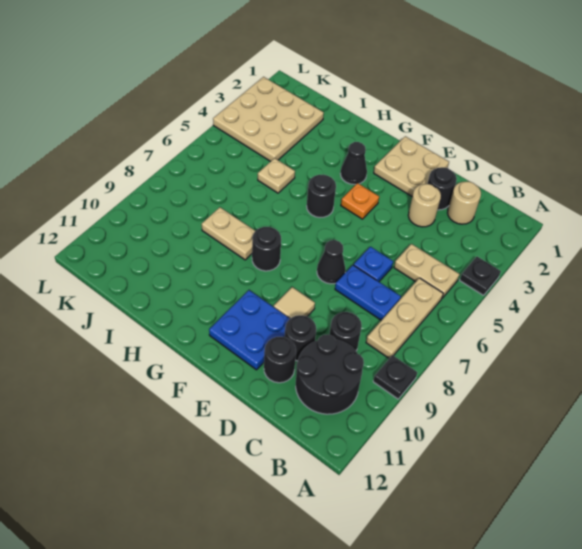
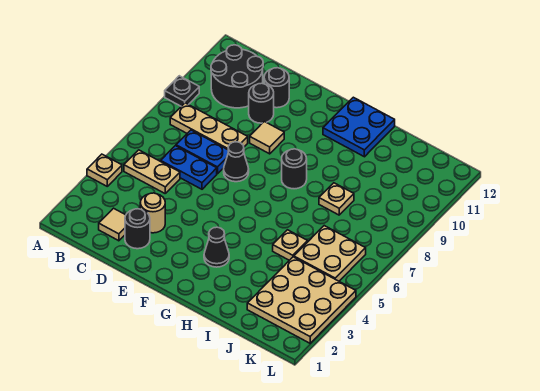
black 1x1 plate [460,257,501,295] -> tan 1x1 plate [87,154,122,186]
tan 1x3 plate [366,278,443,358] -> tan 1x3 plate turned to [170,103,248,150]
tan 1x1 round brick [447,182,481,224] -> tan 1x1 tile [99,208,126,241]
black 1x1 round brick [329,312,362,351] -> none
blue 1x1 plate [354,247,393,282] -> blue 1x2 plate [161,146,217,189]
tan 2x2 plate [374,136,449,196] -> tan 2x2 plate moved to [294,226,366,281]
blue 2x2 plate [209,290,290,370] -> blue 2x2 plate moved to [323,97,395,157]
orange 1x1 plate [341,183,379,219] -> none
black 1x1 round brick [307,174,336,217] -> none
tan 1x2 plate [202,207,255,260] -> tan 1x1 plate [319,183,354,215]

